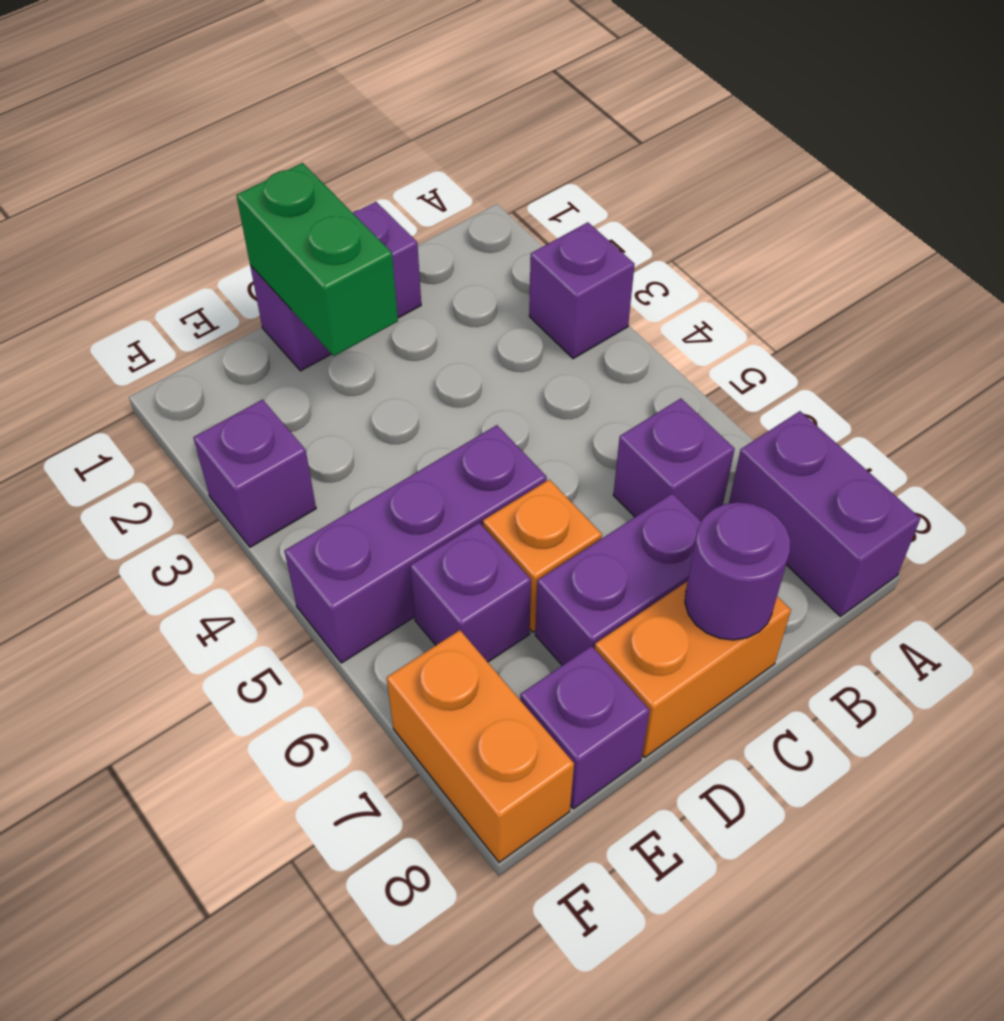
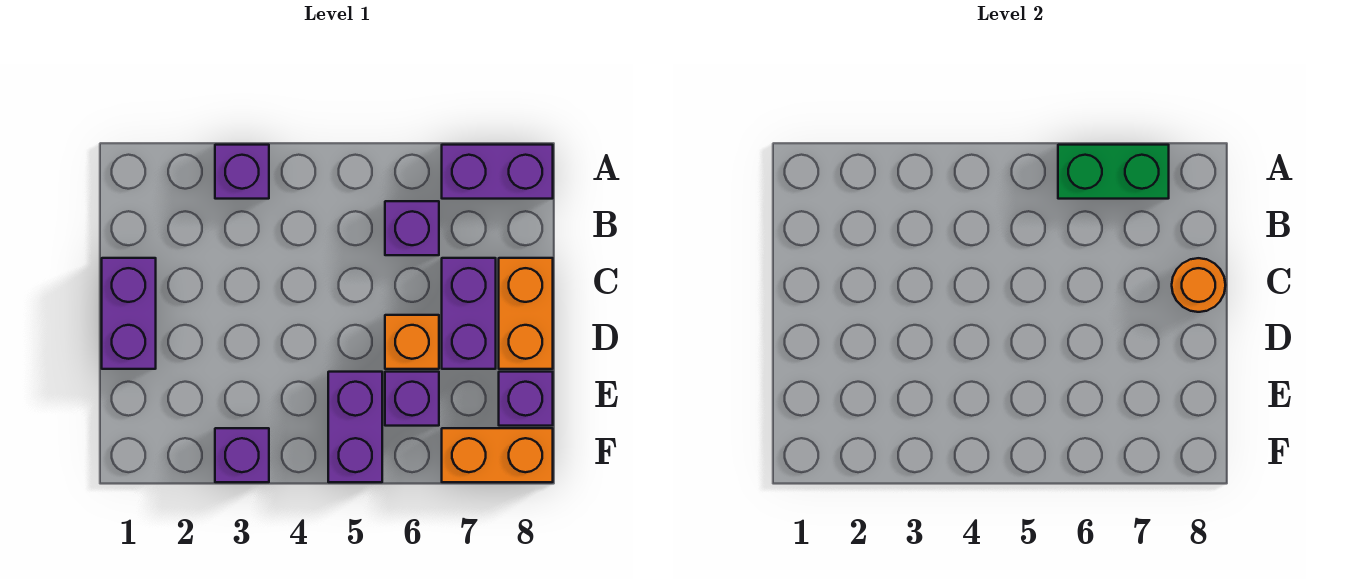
purple 1x1 round brick [685,502,790,640] -> orange 1x1 round brick [1172,258,1225,312]
green 1x2 brick [236,163,398,356] -> green 1x2 brick moved to [1058,145,1169,199]
purple 1x3 brick [285,425,547,663] -> purple 1x2 brick [328,372,382,482]

